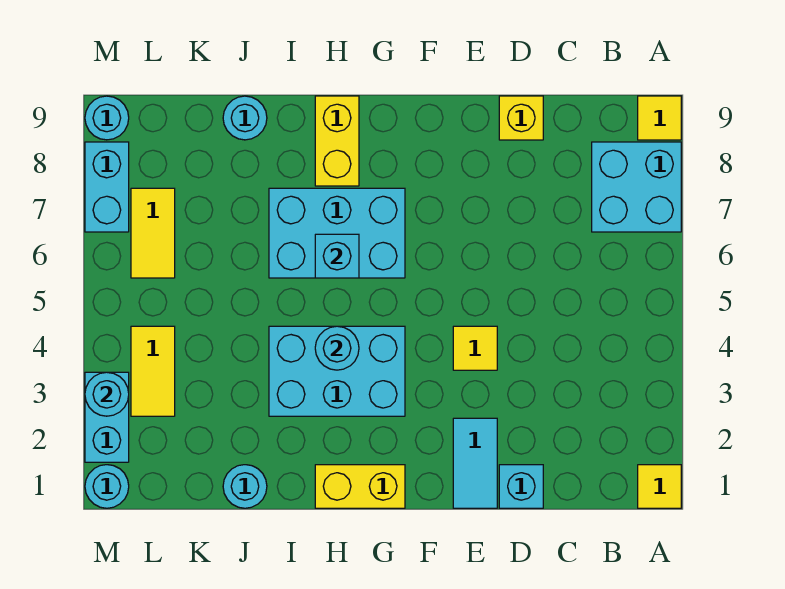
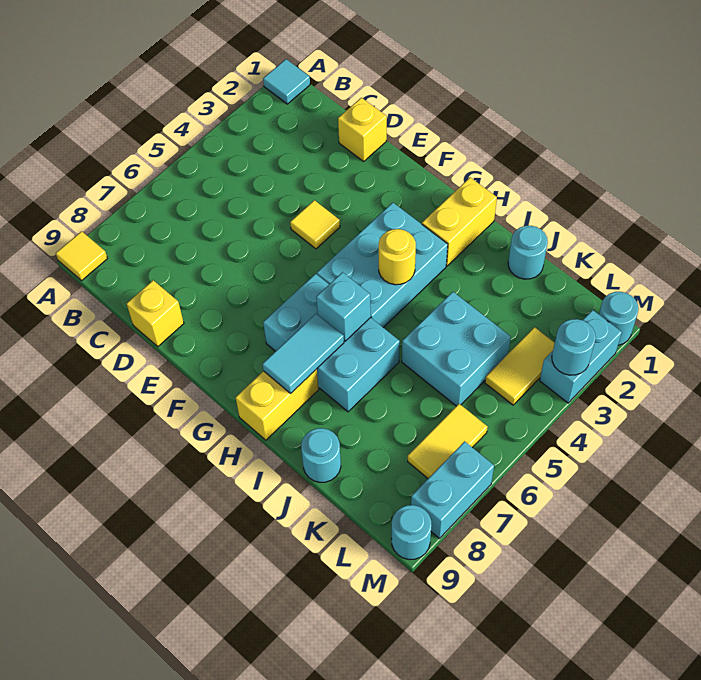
yellow 1x1 tile [638,465,681,508] -> cyan 1x1 tile [263,59,310,104]
cyan 2x2 brick [592,142,681,232] -> cyan 2x2 brick moved to [402,292,511,406]
cyan 1x1 brick [499,465,543,508] -> yellow 1x1 brick [338,98,387,161]
cyan 1x2 tile [453,418,497,508] -> cyan 1x2 tile moved to [262,313,344,393]
yellow 1x2 brick [315,465,405,508] -> yellow 1x2 brick turned to [422,178,497,266]
cyan 2x3 brick [269,326,405,416] -> cyan 2x3 brick turned to [317,203,448,327]
cyan 1x1 round brick [315,326,359,370] -> yellow 1x1 round brick [379,229,416,285]

